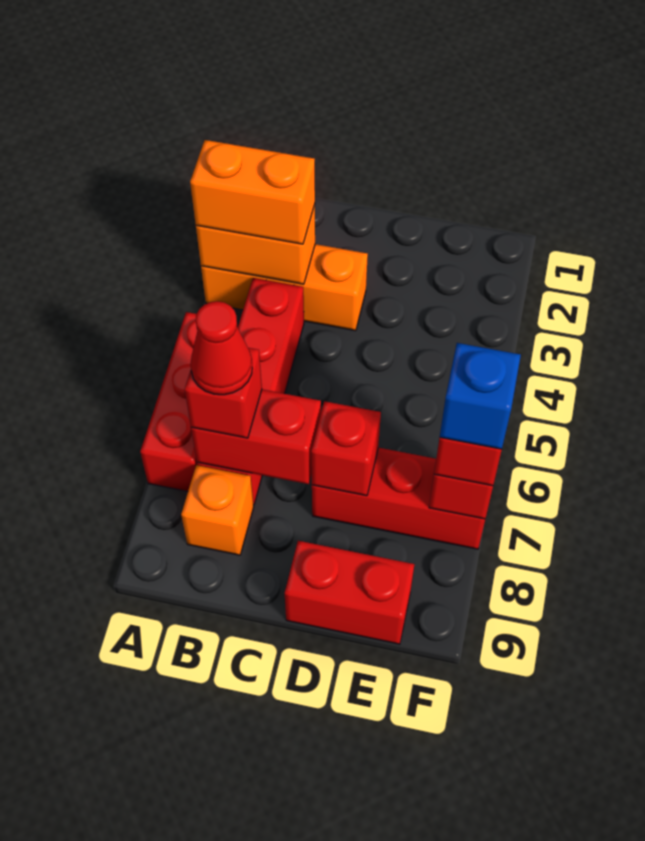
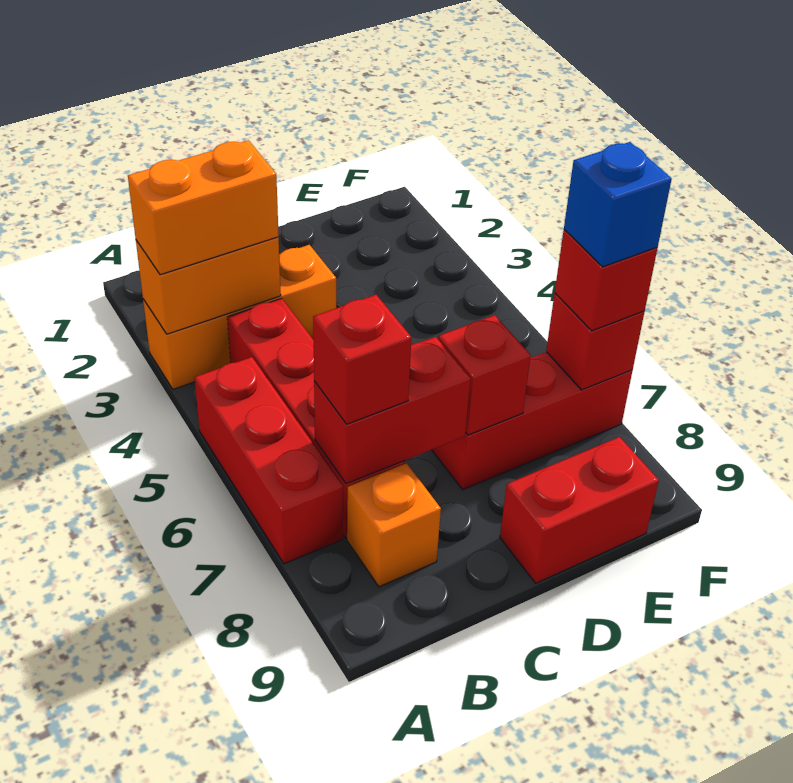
red 1x1 cone [190,301,252,395] -> none

